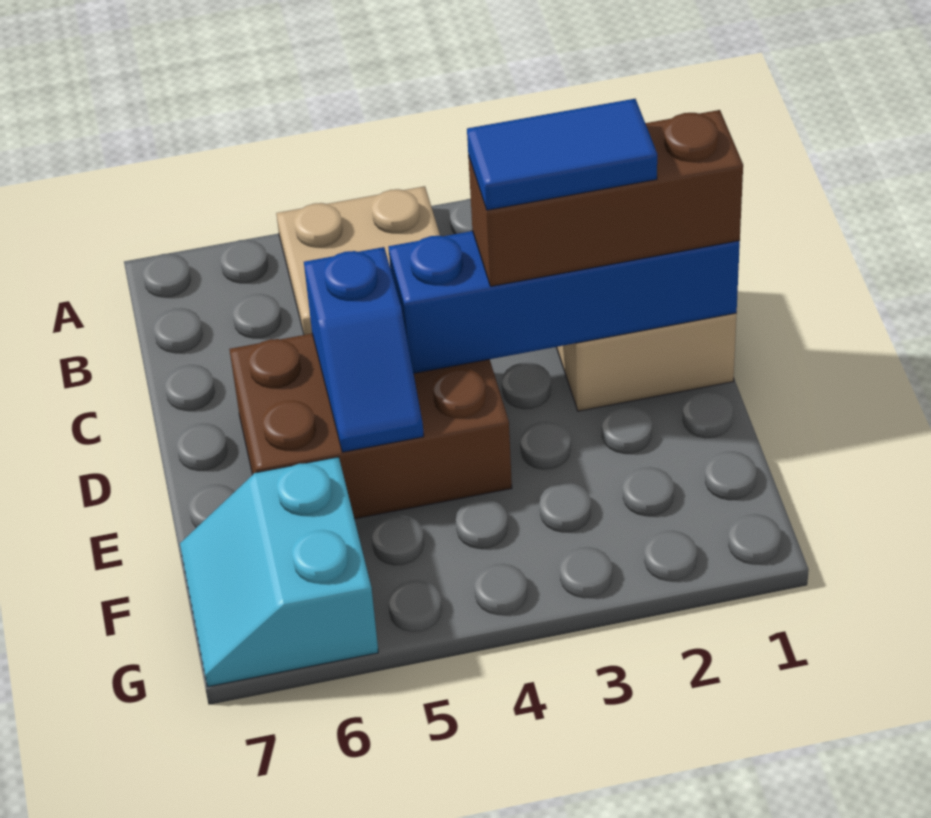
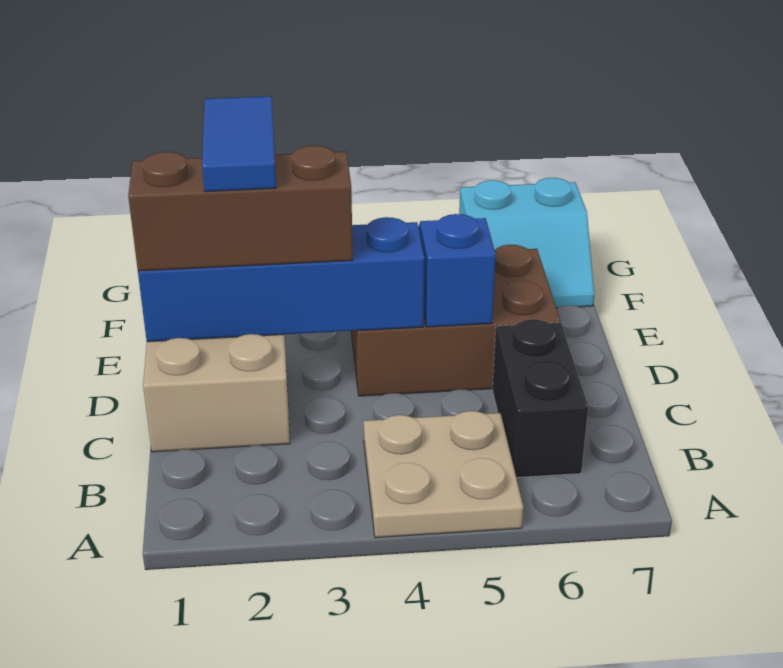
none -> black 1x2 brick [492,319,588,478]
blue 1x2 tile [467,99,657,210] -> blue 1x2 tile turned to [202,96,276,192]
cyan 2x2 slope [180,457,378,687] -> cyan 2x2 slope turned to [459,178,594,308]

